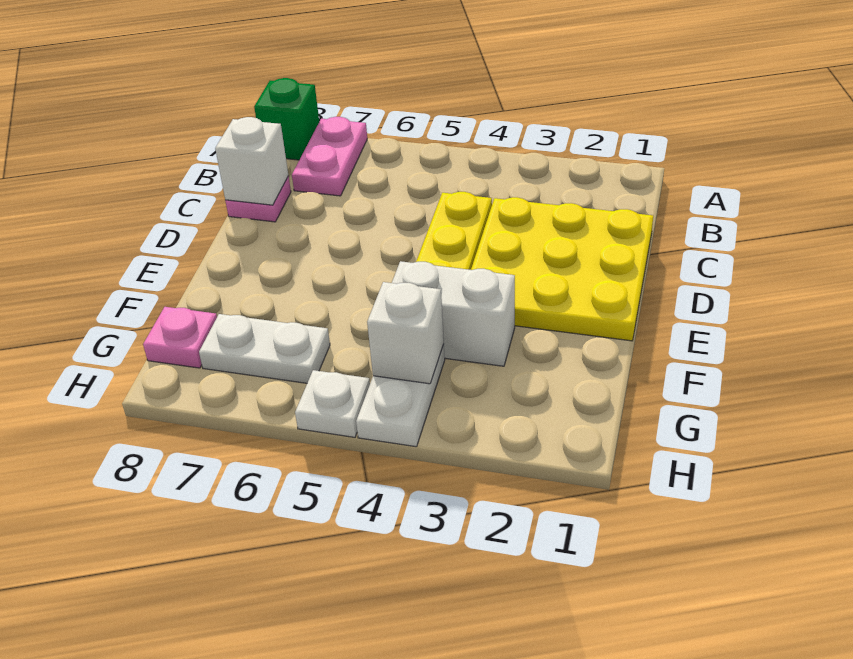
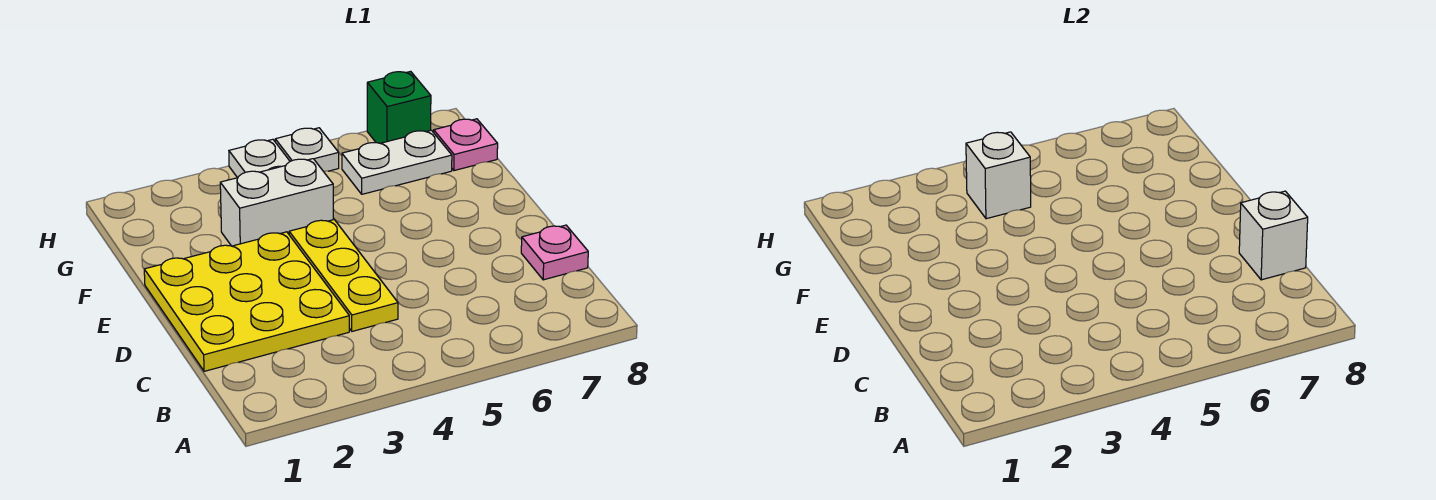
pink 1x2 plate [292,117,367,196] -> none
green 1x1 brick [254,78,319,160] -> green 1x1 brick moved to [367,71,431,143]

